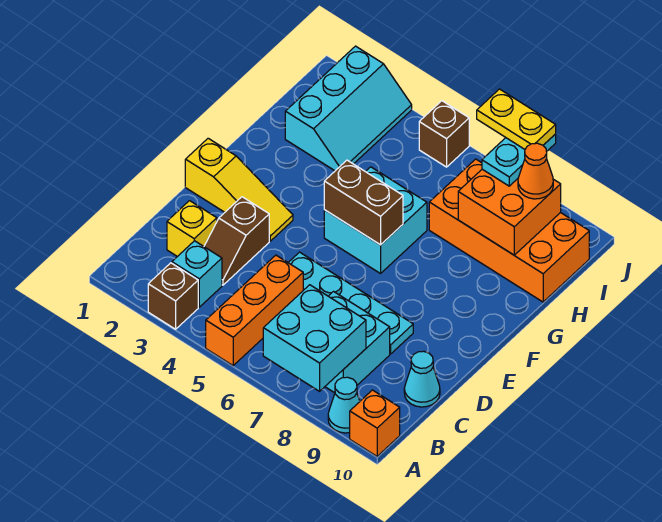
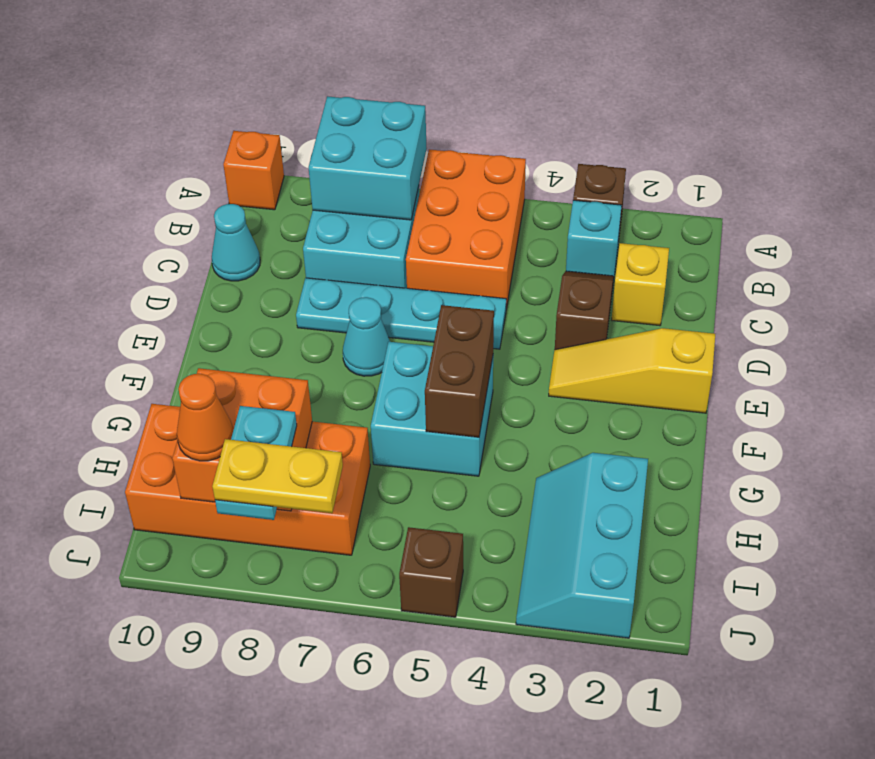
orange 1x3 brick [206,255,303,366] -> orange 2x3 brick [406,149,526,309]
cyan 1x1 cone [328,377,360,433] -> cyan 1x1 cone moved to [343,297,390,376]
brown 1x2 brick [324,160,403,245] -> brown 1x2 brick turned to [425,305,494,437]

